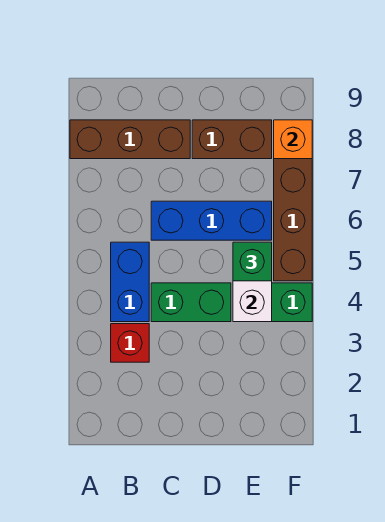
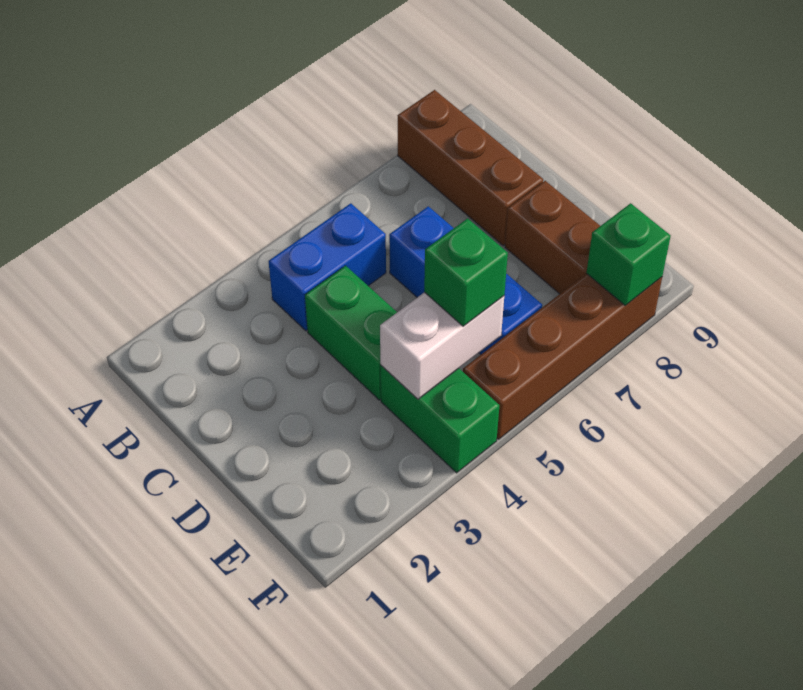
red 1x1 brick [111,324,149,362] -> none
orange 1x1 brick [274,120,312,159] -> green 1x1 brick [586,203,671,306]

